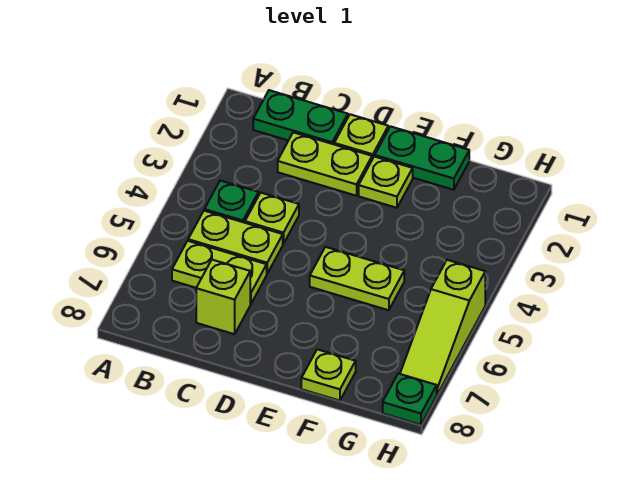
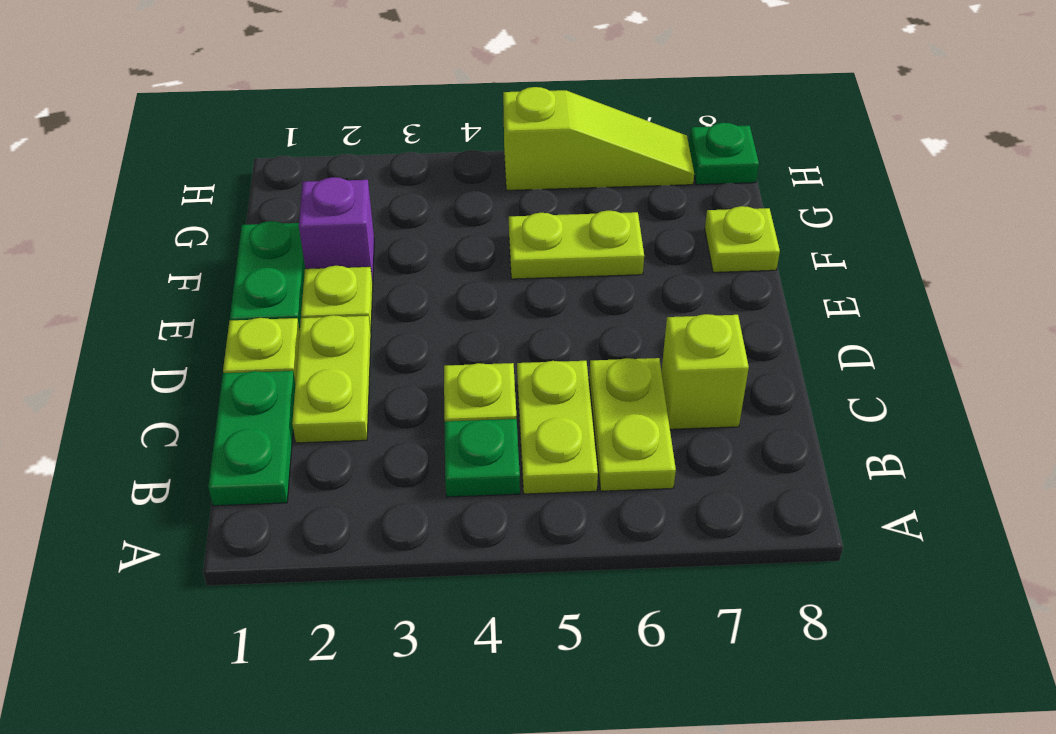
lime 1x2 plate [310,247,404,310] -> lime 1x2 plate turned to [509,211,644,279]
none -> purple 1x1 brick [299,177,374,283]

